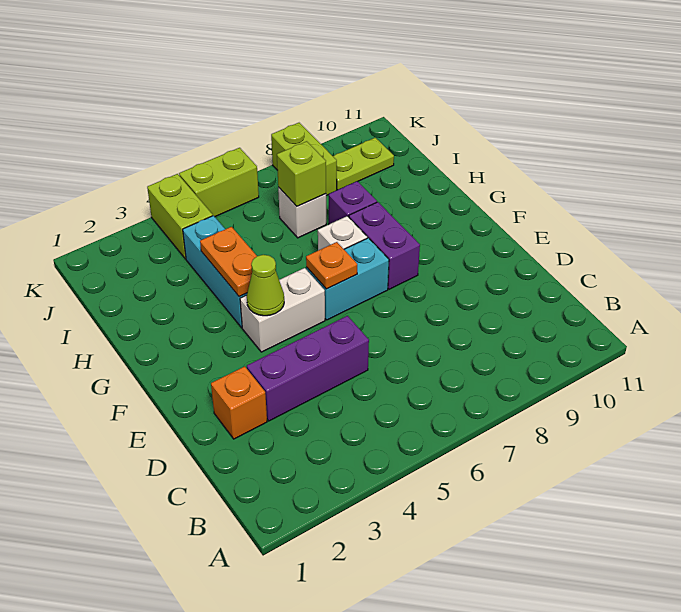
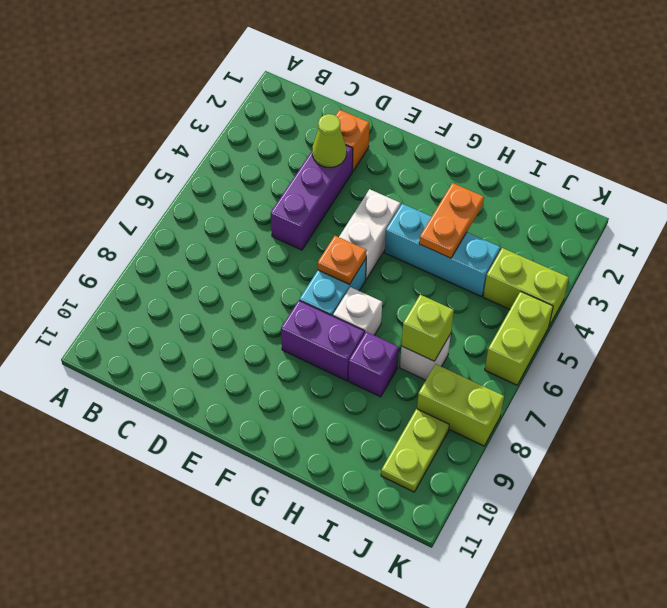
lime 1x1 cone [247,255,284,316] -> lime 1x1 cone moved to [312,114,347,167]
orange 1x2 plate [200,227,257,297] -> orange 1x2 plate turned to [419,183,484,258]

